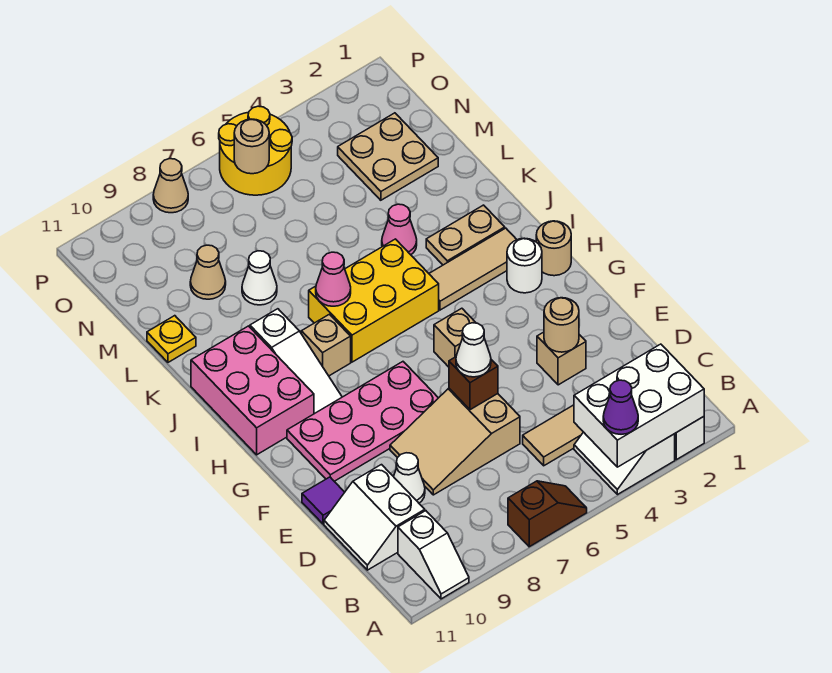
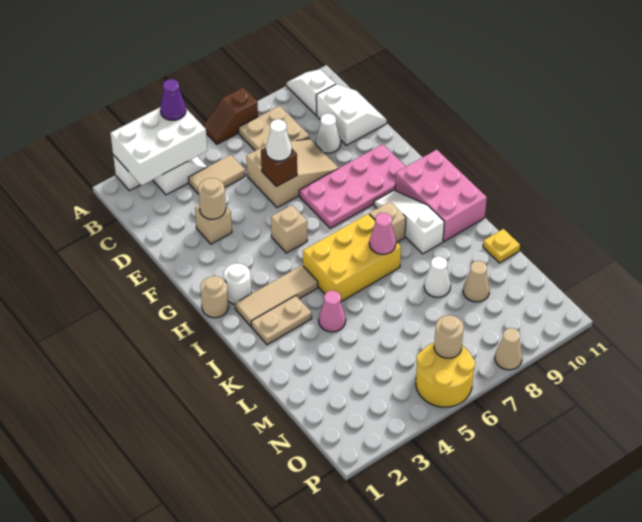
purple 1x1 tile [302,477,345,524] -> none
tan 2x2 plate [338,113,438,200] -> tan 2x2 plate moved to [239,106,309,151]

